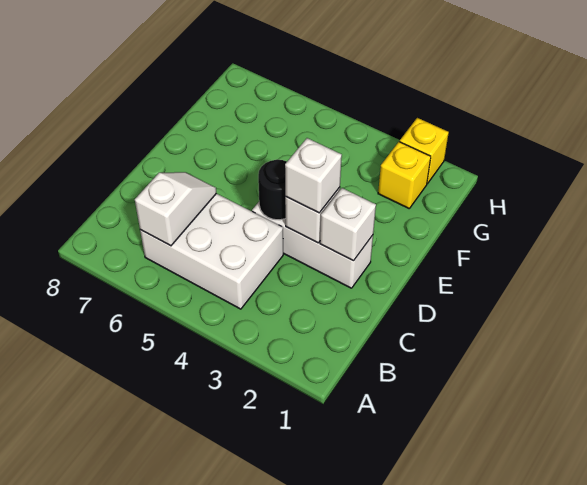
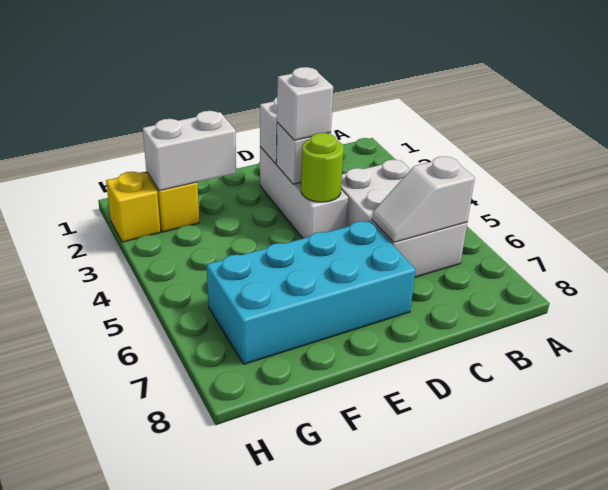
black 1x1 round brick [258,160,287,220] -> lime 1x1 round brick [301,133,344,202]
none -> cyan 2x4 brick [207,221,416,364]
none -> white 1x2 brick [143,111,236,191]

